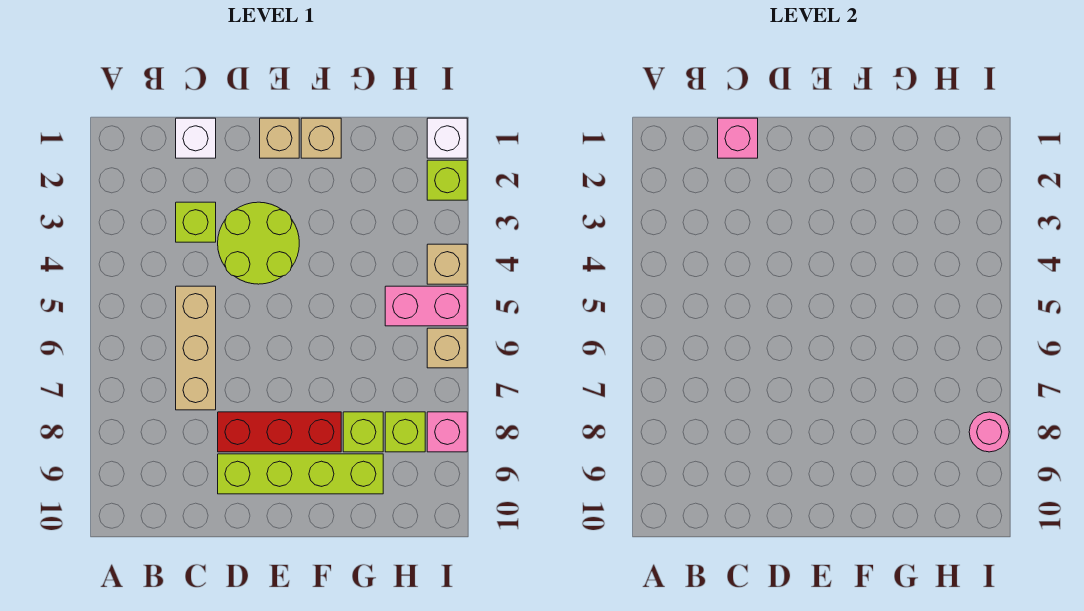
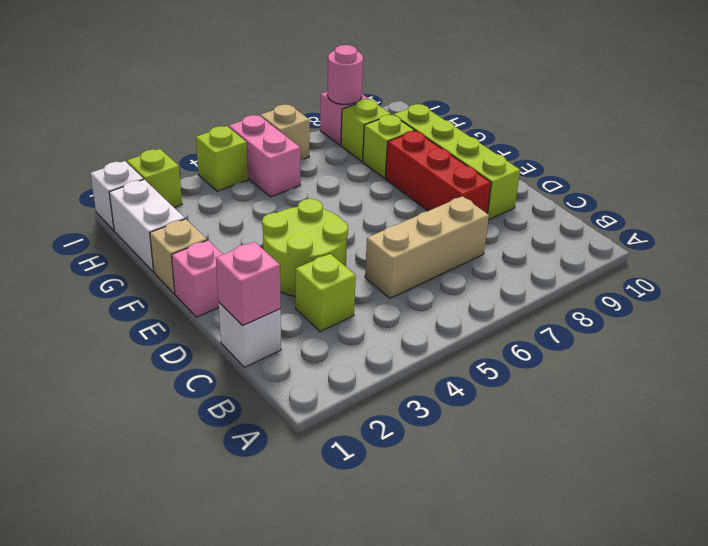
tan 1x1 brick [260,118,299,158] -> pink 1x1 brick [172,240,223,317]
none -> white 1x2 brick [109,180,185,272]
tan 1x1 brick [427,244,467,284] -> lime 1x1 brick [196,126,248,191]

